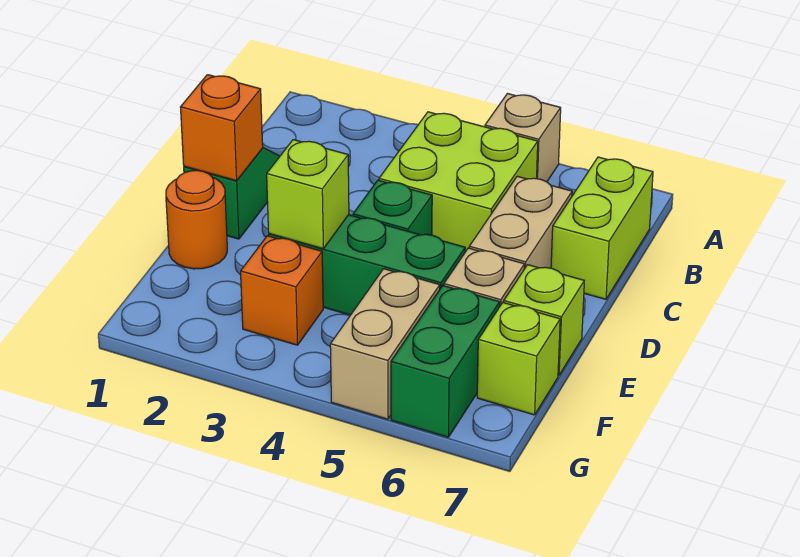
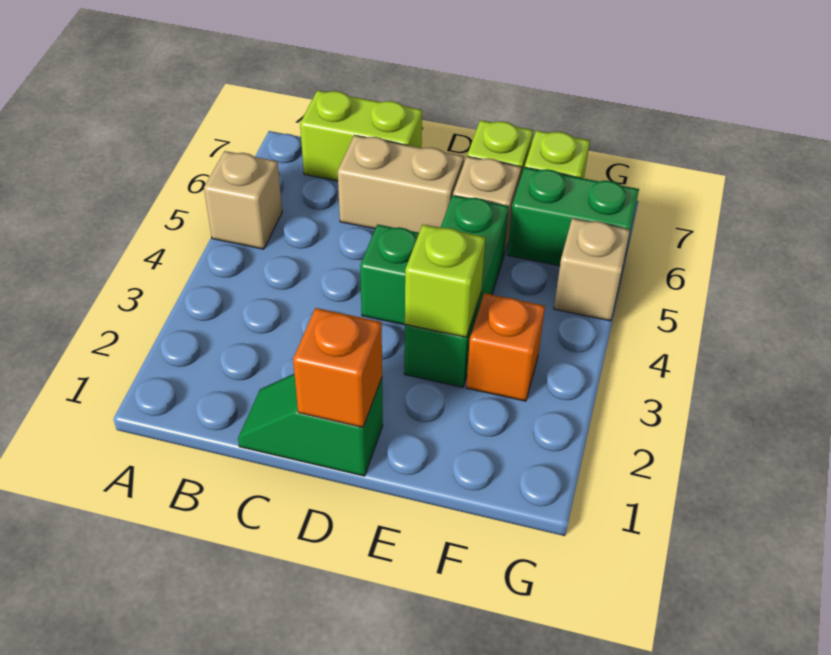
lime 2x2 brick [379,112,538,252] -> none
orange 1x1 round brick [166,170,227,269] -> none
tan 1x2 brick [330,269,440,419] -> tan 1x1 brick [554,218,630,321]

